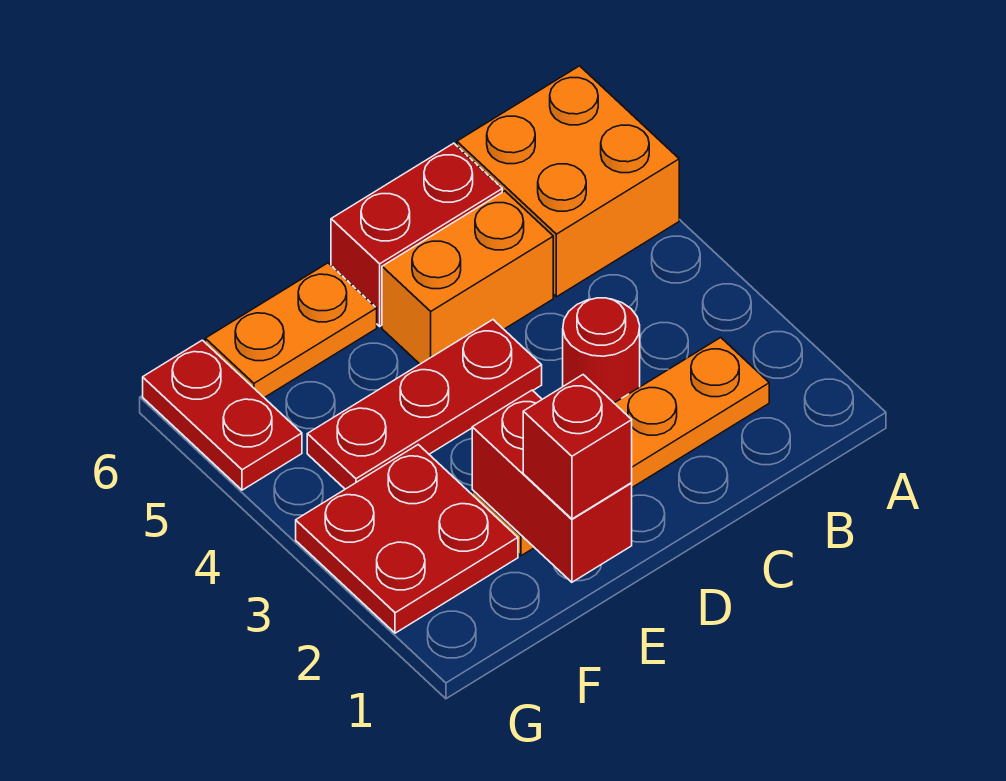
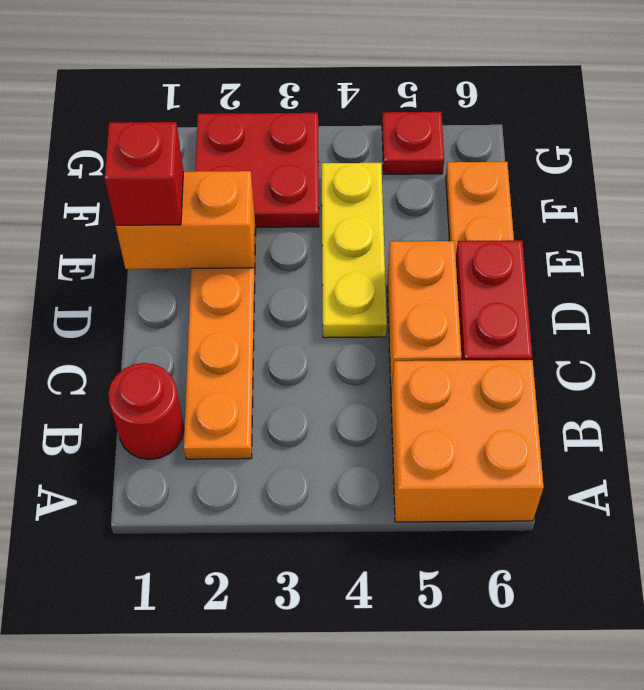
red 1x1 round brick [563,298,640,403] -> red 1x1 round brick moved to [108,363,184,460]
red 1x3 plate [307,320,542,489] -> yellow 1x3 plate [322,163,387,338]
red 1x2 brick [472,390,632,582] -> orange 1x2 brick [116,171,254,269]
red 1x2 plate [143,340,302,490] -> red 1x1 plate [382,112,444,174]

